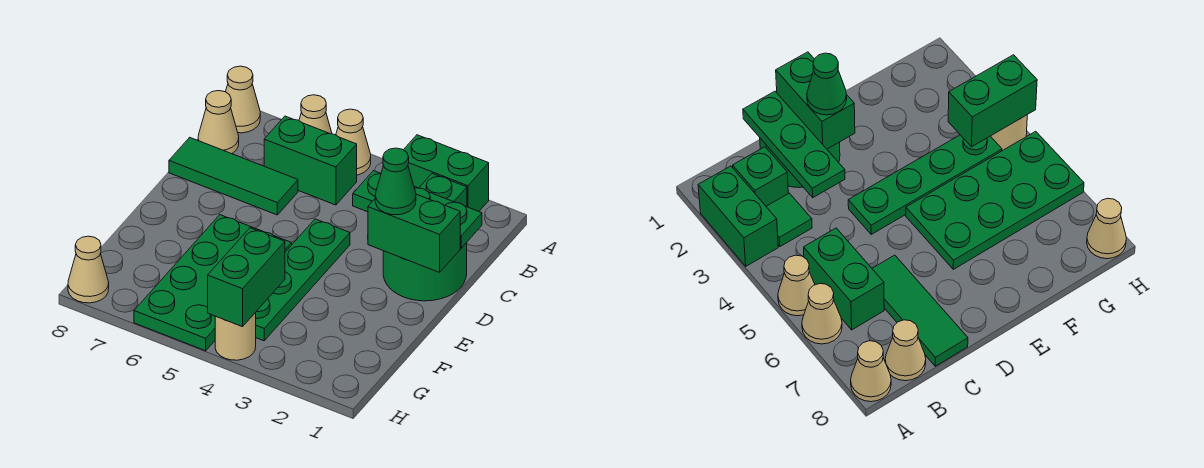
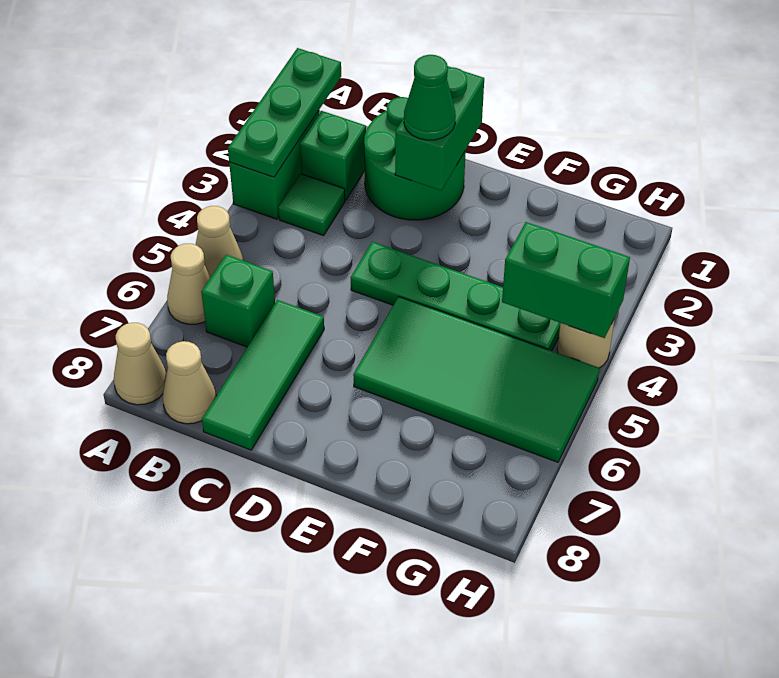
green 1x2 brick [264,116,357,205] -> green 1x1 brick [201,255,275,347]
green 1x3 plate [353,171,482,248] -> green 1x3 plate moved to [228,48,341,177]
green 2x4 plate [134,215,292,351] -> green 2x4 tile [353,297,599,462]
tan 1x1 cone [68,236,109,303] -> none

